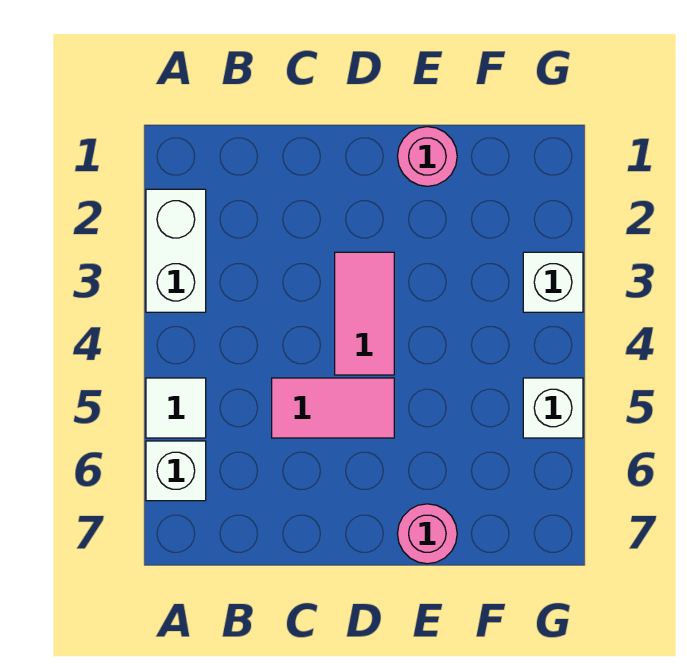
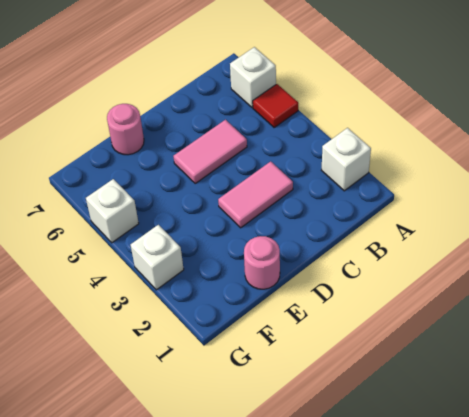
white 1x2 brick [146,189,206,312] -> white 1x1 brick [322,128,371,191]
white 1x1 tile [146,378,206,438] -> red 1x1 tile [253,84,298,127]
pink 1x2 tile [335,252,394,375] -> pink 1x2 tile turned to [218,161,293,228]

